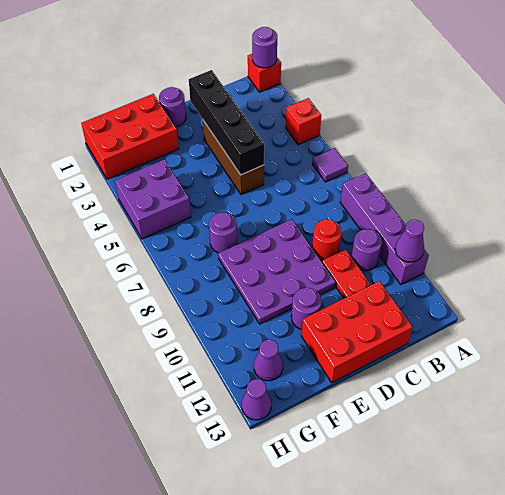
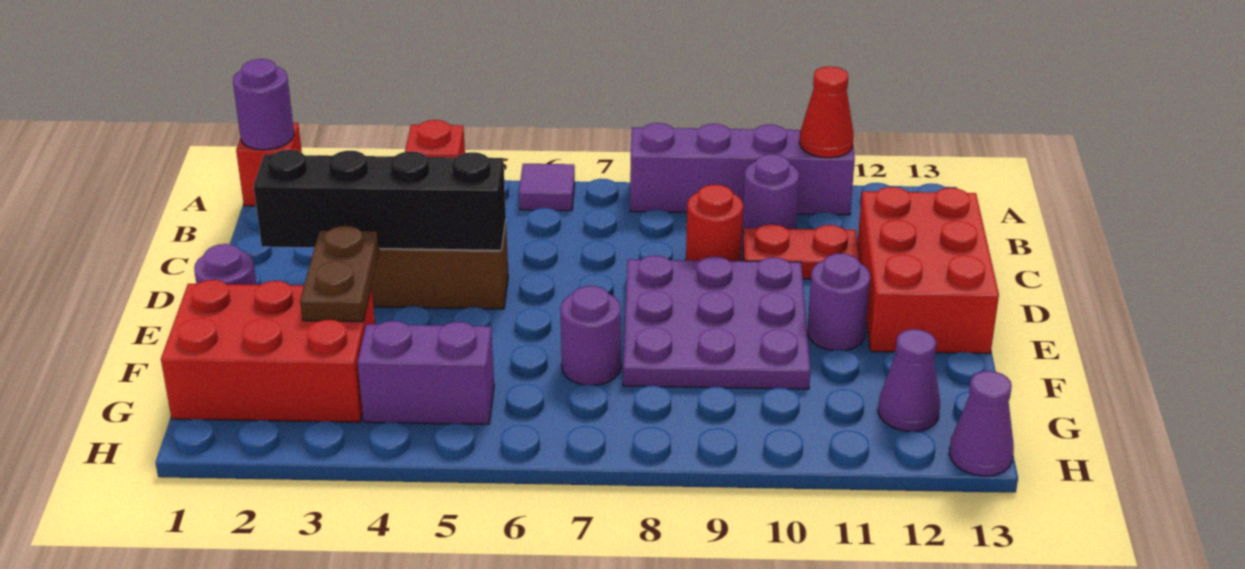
purple 1x1 cone [395,220,424,262] -> red 1x1 cone [799,66,854,158]
none -> brown 1x2 plate [300,226,380,322]
red 2x3 brick [81,94,179,179] -> red 2x3 brick turned to [161,280,375,422]
purple 2x2 brick [115,159,191,239] -> purple 1x2 brick [358,321,494,424]

